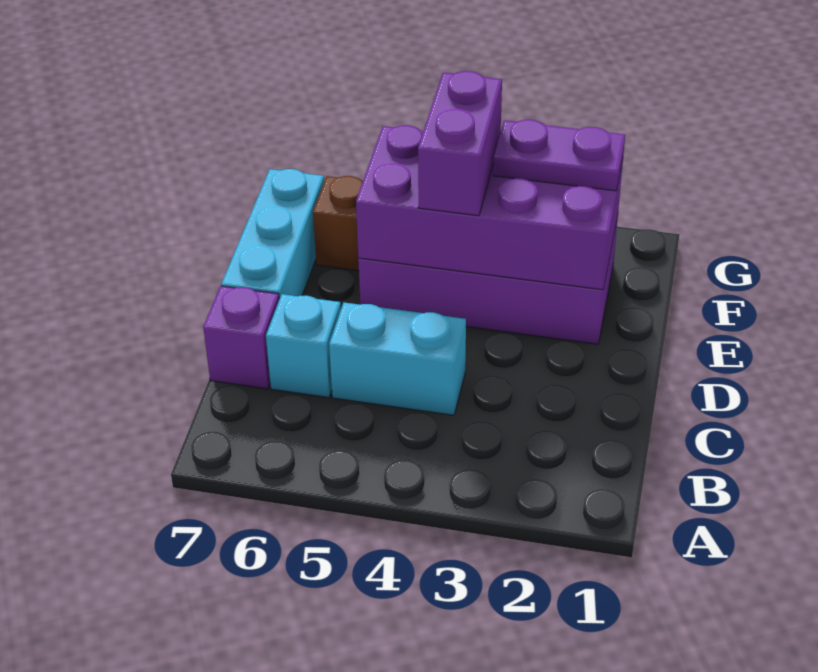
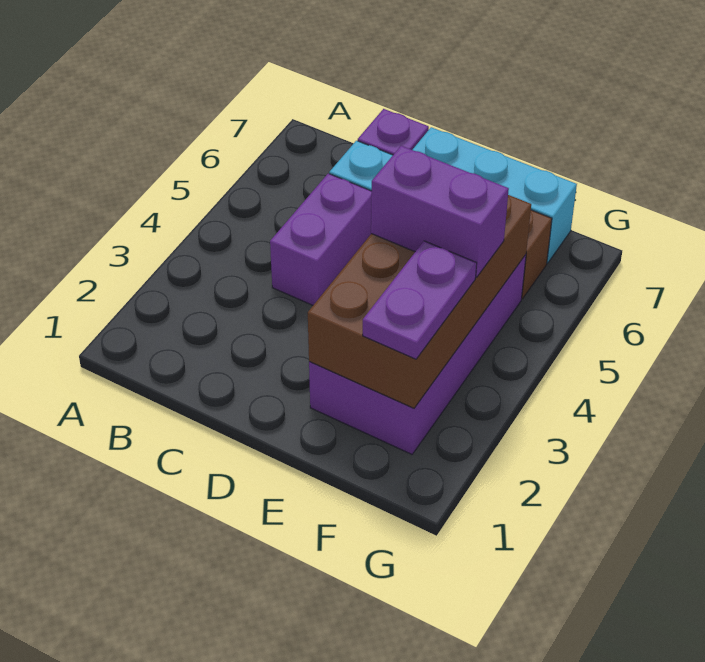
cyan 1x2 brick [329,303,466,415] -> purple 1x2 brick [270,173,372,305]
purple 2x4 brick [356,125,623,290] -> brown 2x4 brick [308,195,531,408]

